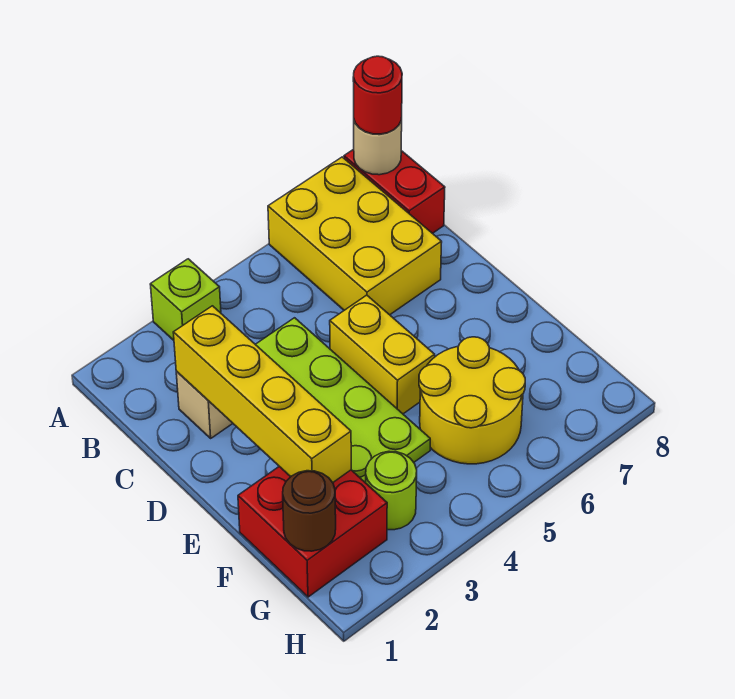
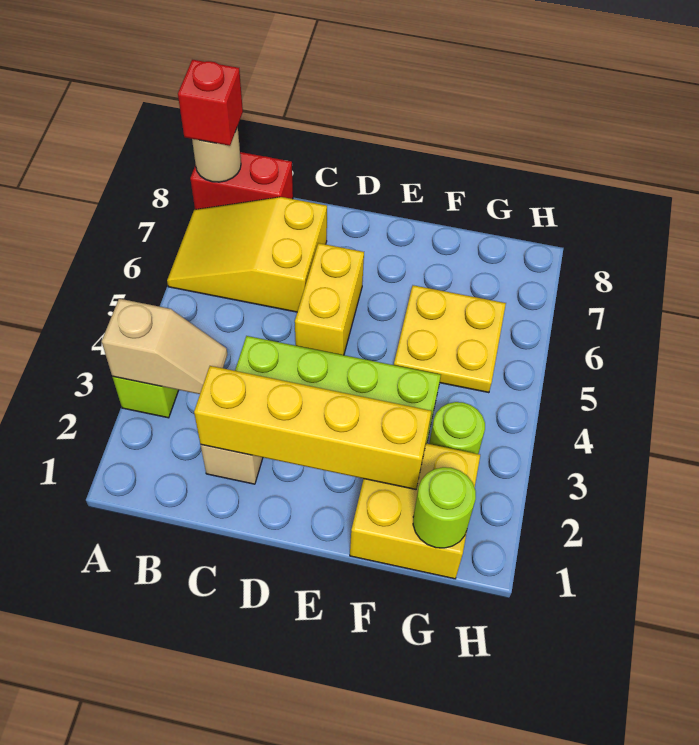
none -> tan 1x2 slope [102,299,227,394]
yellow 2x3 brick [268,157,442,315] -> yellow 2x3 slope [167,197,327,312]
red 1x1 round brick [353,56,402,134] -> red 1x1 brick [178,60,243,146]
yellow 1x2 brick [330,295,435,414] -> yellow 1x2 brick turned to [295,243,364,355]
red 2x2 brick [238,467,387,597] -> yellow 2x2 brick [350,443,480,579]
yellow 2x2 round brick [419,337,525,464] -> yellow 2x2 plate [394,285,506,393]
brown 1x1 round brick [283,471,336,551] -> lime 1x1 round brick [413,467,476,548]

